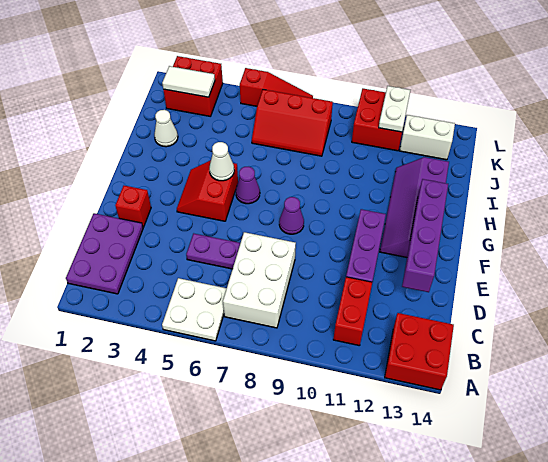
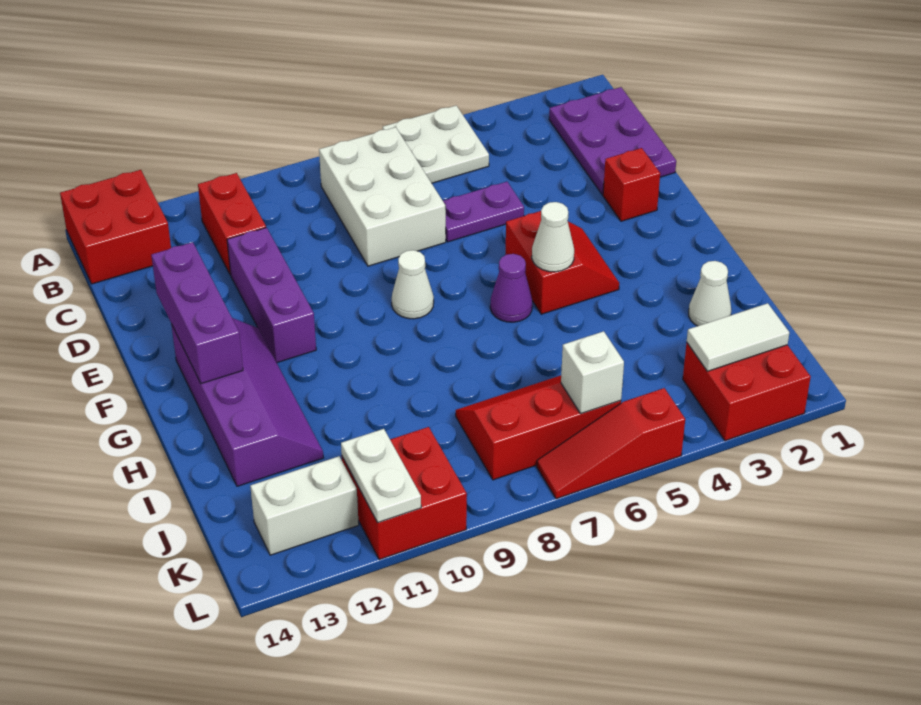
purple 1x4 brick [402,179,448,292] -> purple 1x3 brick [151,242,243,384]
purple 1x1 cone [279,197,304,234] -> white 1x1 cone [392,250,434,319]
none -> white 1x1 brick [561,331,624,414]

